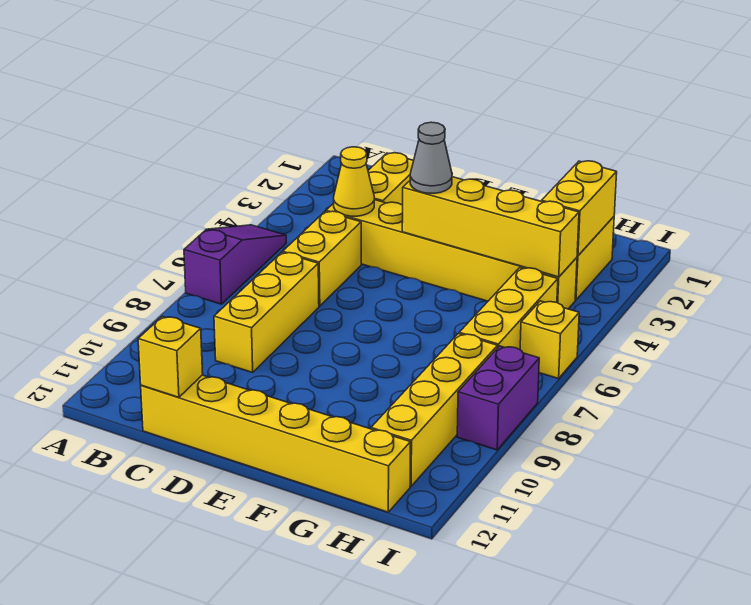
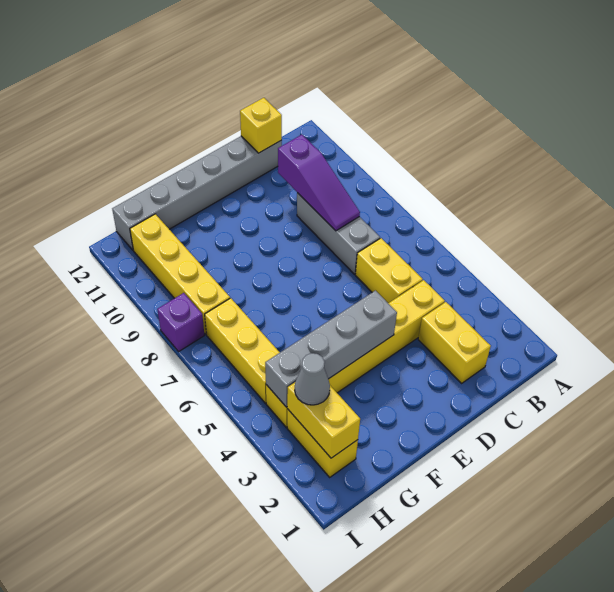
purple 1x3 slope [184,225,286,304] -> purple 1x3 slope moved to [278,135,360,231]
yellow 1x1 cone [334,147,374,216] -> none
yellow 1x3 brick [214,252,319,372] -> grey 1x3 brick [297,193,380,274]
yellow 1x6 brick [141,375,411,512] -> grey 1x6 brick [112,136,282,250]
yellow 1x4 brick [402,177,579,277] -> grey 1x4 brick [265,291,397,407]
grey 1x1 cone [410,122,452,193] -> grey 1x1 cone moved to [295,353,330,405]
yellow 1x1 brick [520,301,579,379] -> none
purple 1x2 brick [457,346,539,450] -> purple 1x1 brick [157,293,205,351]

